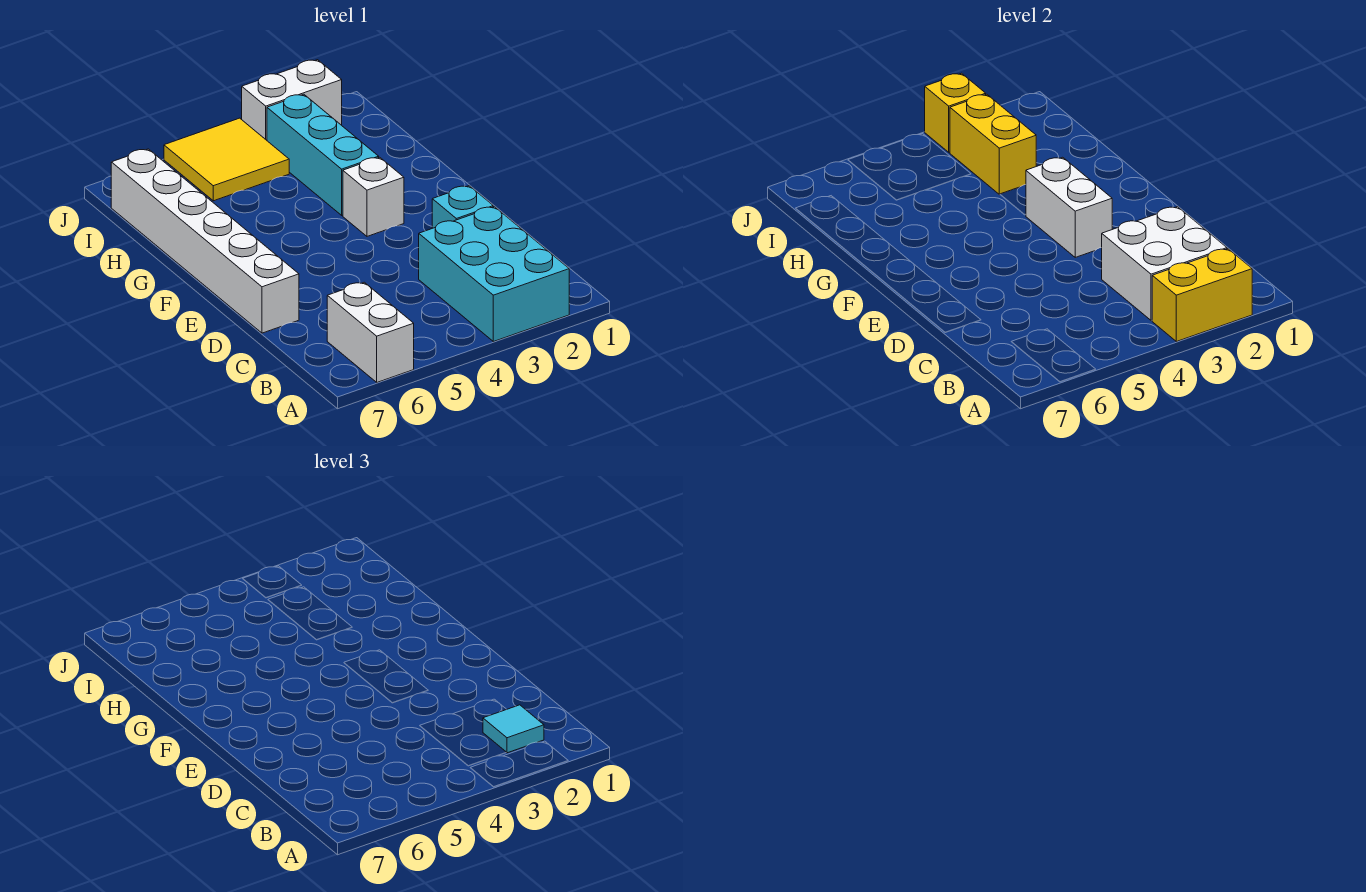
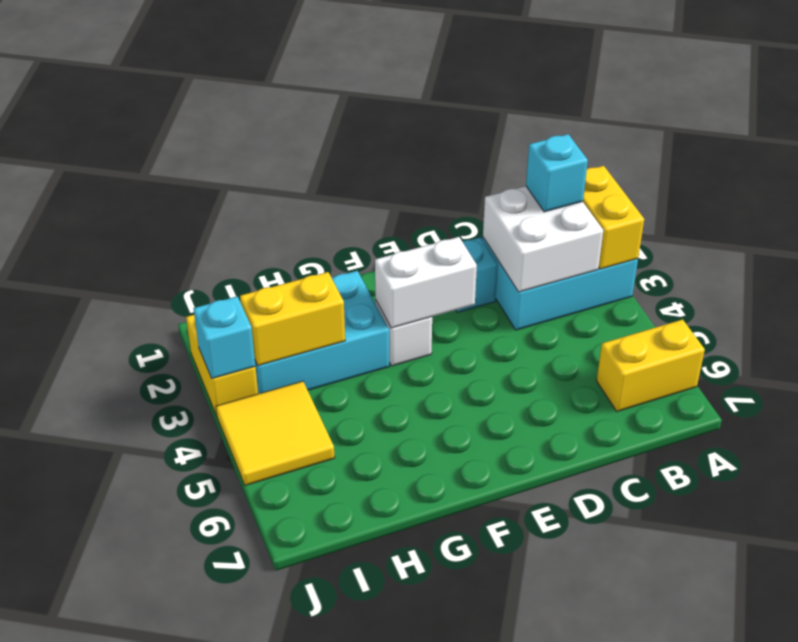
white 1x2 brick [327,282,414,382] -> yellow 1x2 brick [597,319,705,411]
cyan 1x1 tile [483,705,544,753] -> cyan 1x1 brick [526,134,588,212]
white 1x6 brick [111,149,299,333] -> none
cyan 1x3 brick [267,94,379,215] -> cyan 2x3 brick [255,271,389,394]
white 1x2 brick [242,60,342,140] -> yellow 1x2 brick [186,315,258,416]
yellow 1x1 brick [925,73,986,152] -> cyan 1x1 brick [193,296,255,379]

